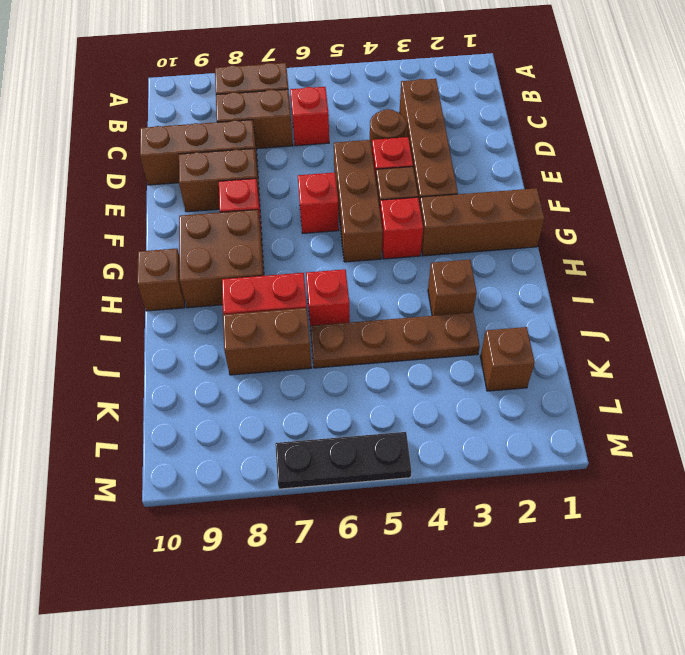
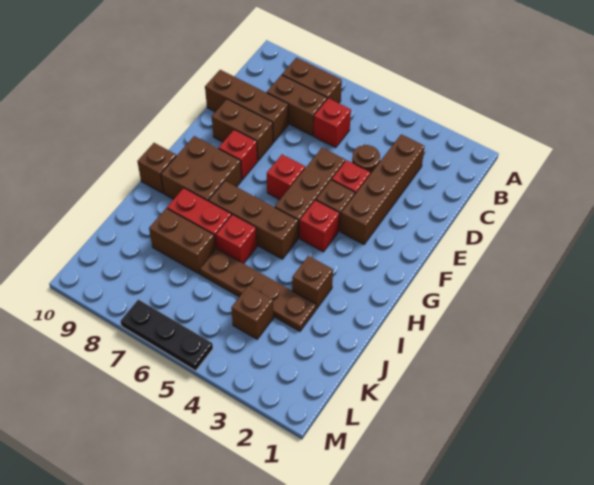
brown 1x3 brick [420,188,544,256] -> brown 1x3 brick moved to [209,181,298,259]
brown 1x1 brick [481,327,535,391] -> brown 1x1 brick moved to [231,286,274,339]

